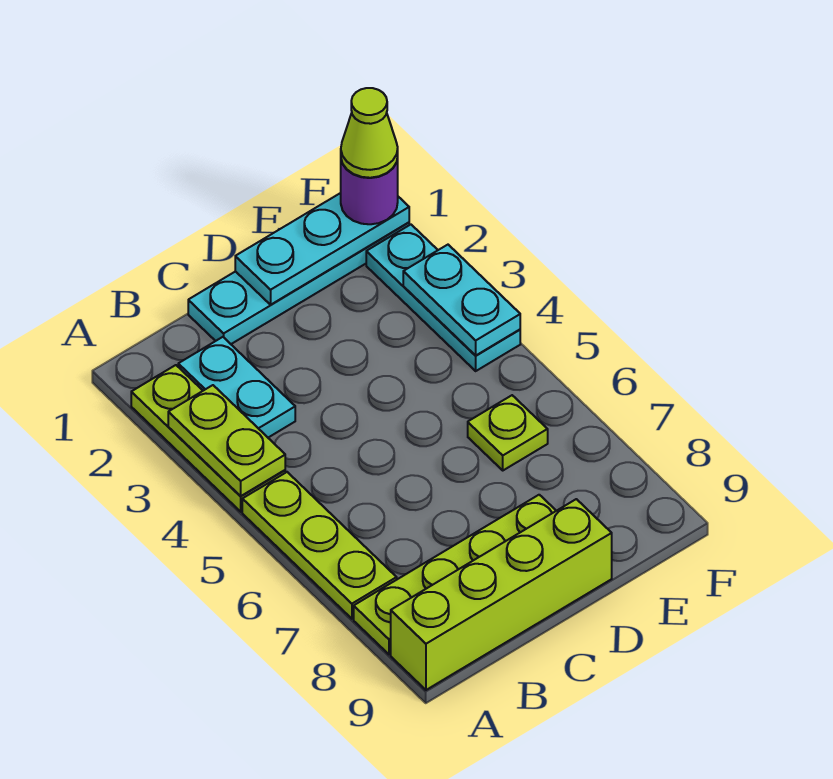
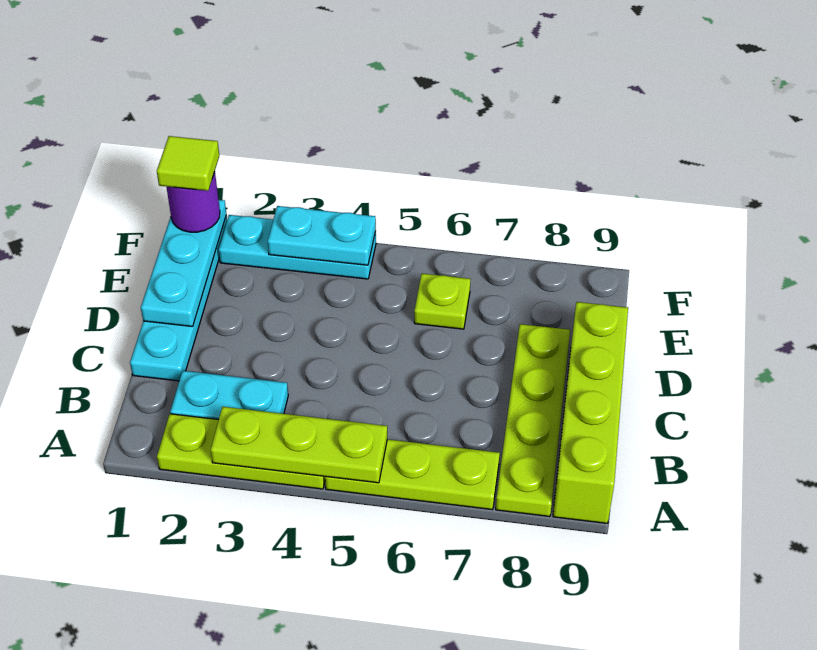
lime 1x2 plate [168,385,285,496] -> lime 1x3 plate [210,407,387,483]
lime 1x1 cone [341,88,398,178] -> lime 1x1 tile [157,136,219,191]

